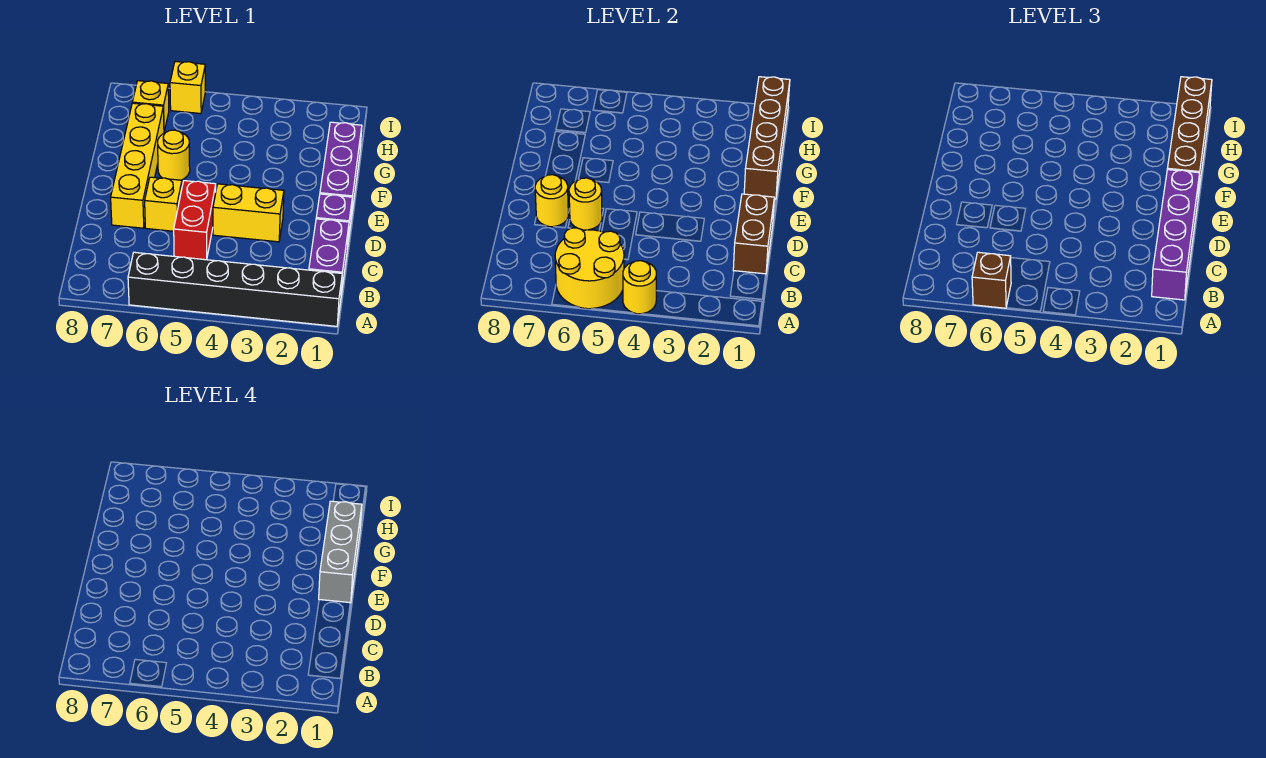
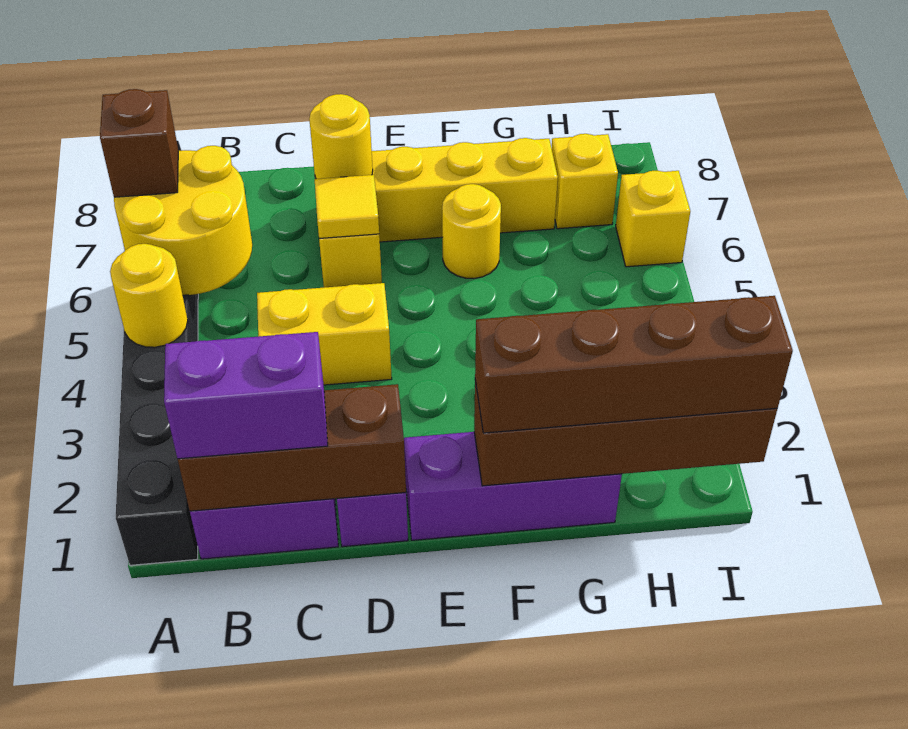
purple 1x4 brick [1152,170,1200,300] -> purple 1x2 brick [164,332,328,459]
brown 1x2 brick [733,194,774,274] -> brown 1x3 brick [178,384,406,511]
red 1x2 brick [174,181,216,260] -> none
yellow 1x2 brick [213,184,284,242] -> yellow 1x2 brick turned to [257,283,392,385]
yellow 1x1 round brick [569,178,602,230] -> yellow 1x1 tile [315,175,379,238]
grey 1x3 brick [319,501,362,603] -> none

